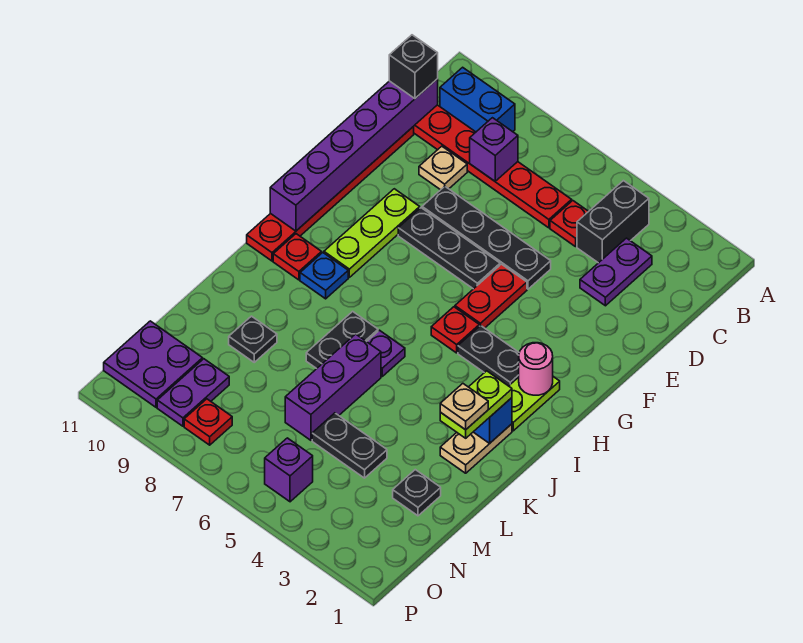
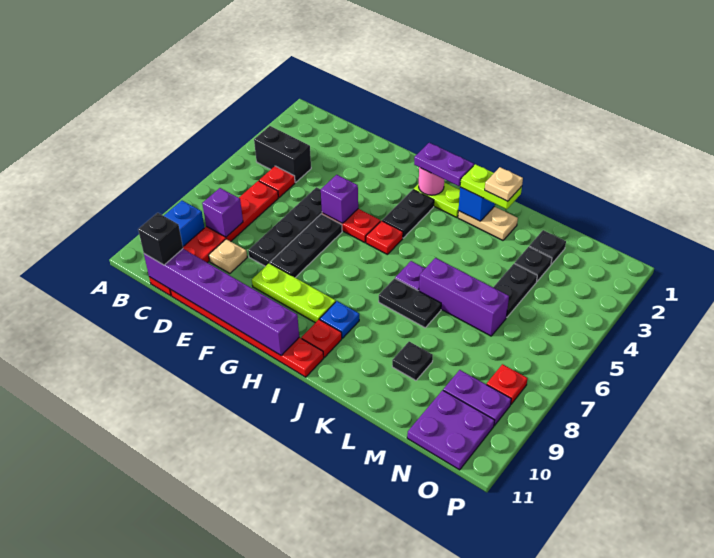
purple 1x2 plate [580,238,652,306] -> purple 1x2 plate moved to [414,143,474,186]
none -> black 1x1 plate [515,247,552,281]
purple 1x1 brick [265,438,313,502] -> purple 1x1 brick moved to [321,175,358,223]

